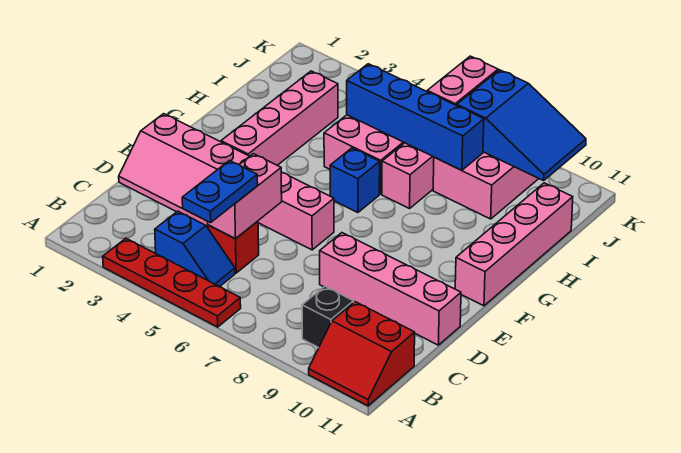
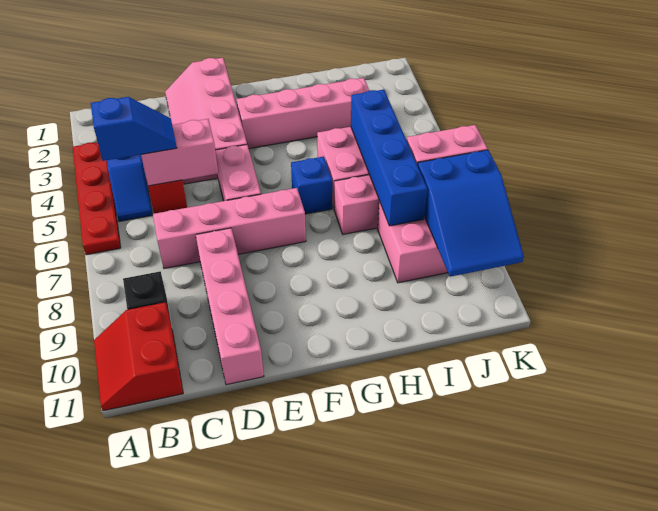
blue 1x2 plate [182,161,258,223] -> blue 1x2 slope [91,97,177,161]
pink 1x4 brick [455,183,573,306] -> pink 1x4 brick moved to [153,188,306,269]

